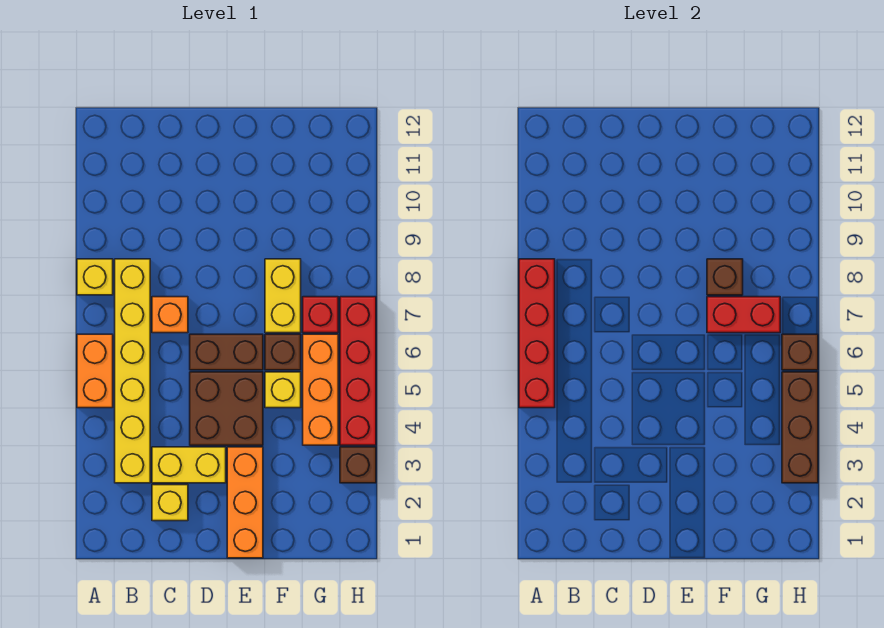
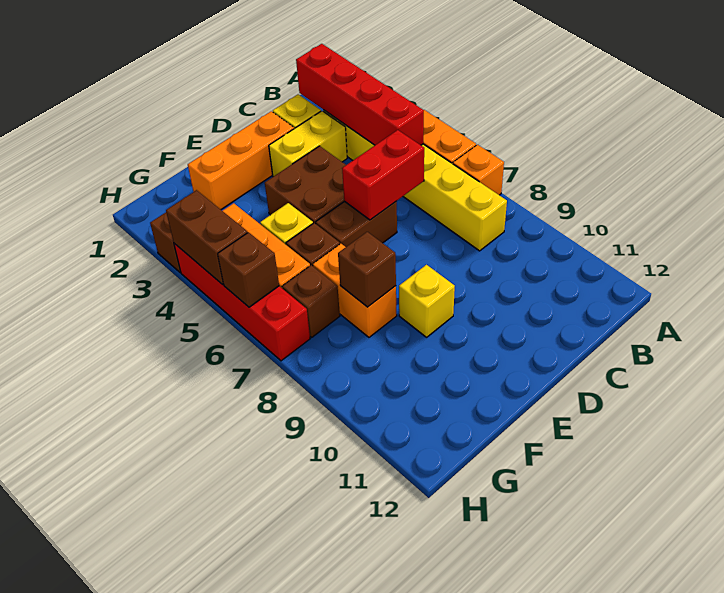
red 1x4 brick [519,259,555,408] -> red 1x4 brick moved to [296,44,424,145]
yellow 1x1 brick [77,259,113,295] -> yellow 1x1 brick moved to [399,265,455,337]
orange 1x1 brick [152,297,188,333] -> orange 1x1 brick moved to [453,145,504,195]
orange 1x3 brick [227,447,263,558] -> orange 1x3 brick turned to [188,111,294,209]
yellow 1x2 brick [265,259,301,333] -> orange 1x2 brick [313,244,397,337]
red 1x2 brick [707,297,780,333] -> red 1x2 brick moved to [342,130,424,220]
red 1x1 brick [303,297,338,333] -> brown 1x1 brick [282,265,340,337]
brown 1x3 brick [782,372,818,483] -> brown 1x2 brick [166,190,248,285]

